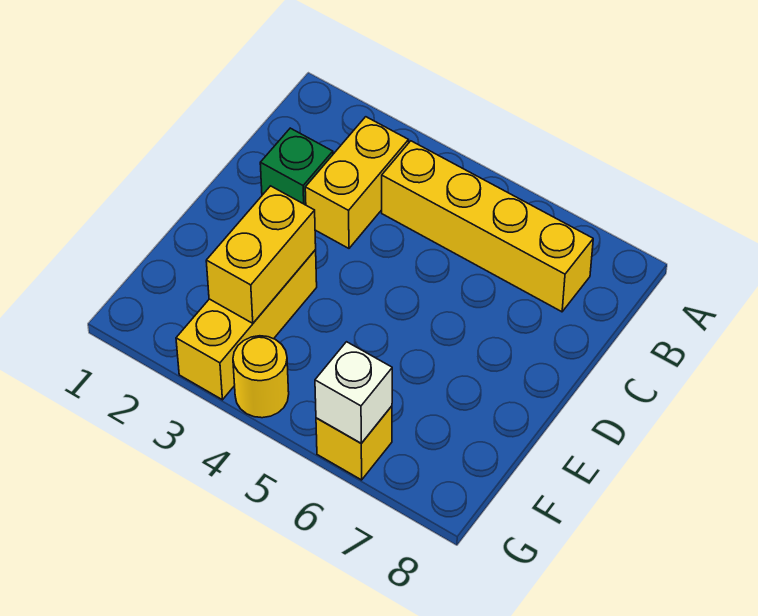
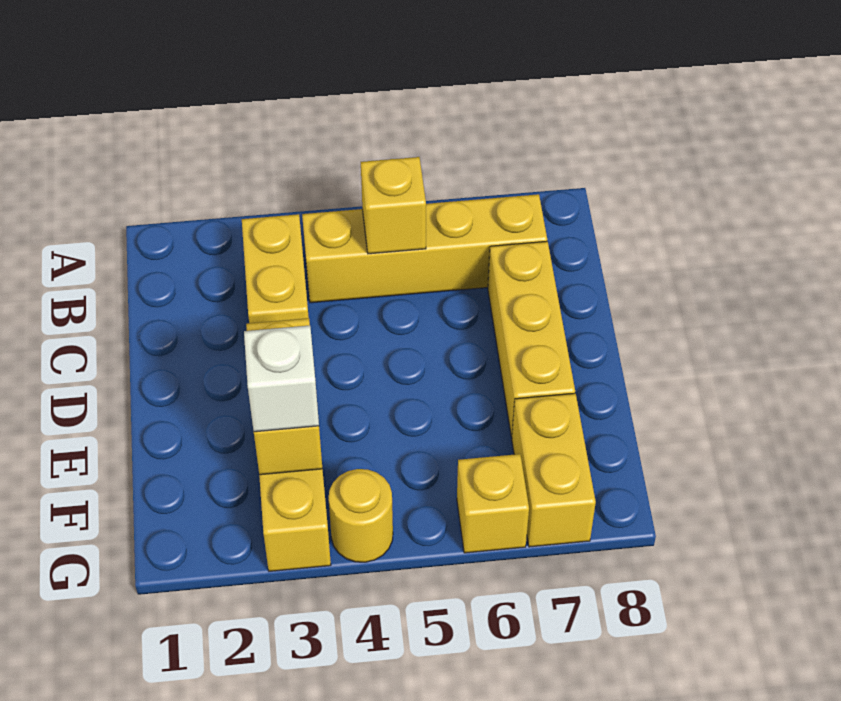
none -> yellow 1x1 brick [361,157,426,254]
green 1x1 brick [260,128,333,205] -> none
none -> yellow 1x3 brick [488,241,575,437]
none -> yellow 1x2 brick [512,393,596,547]
white 1x1 brick [315,342,392,443] -> white 1x1 brick moved to [244,325,319,432]

